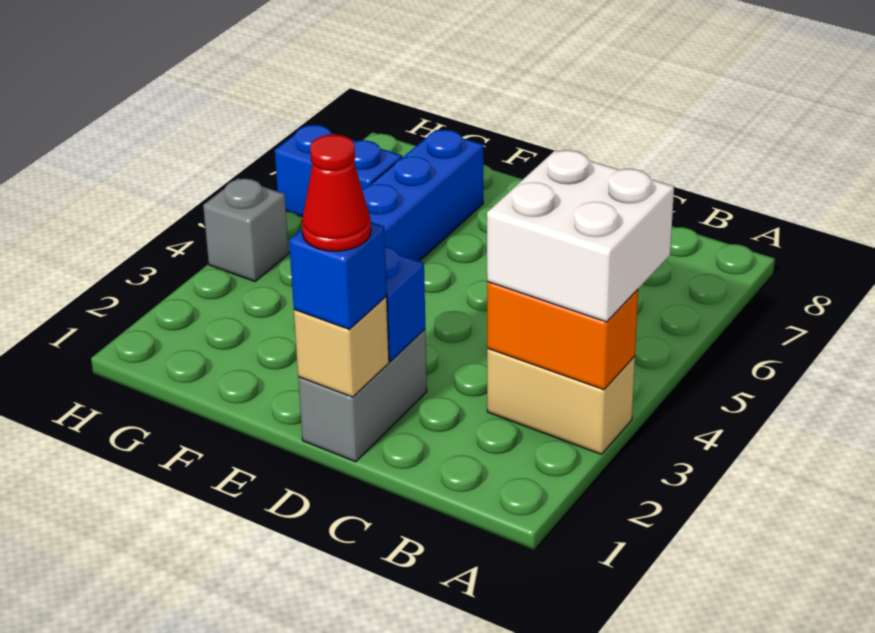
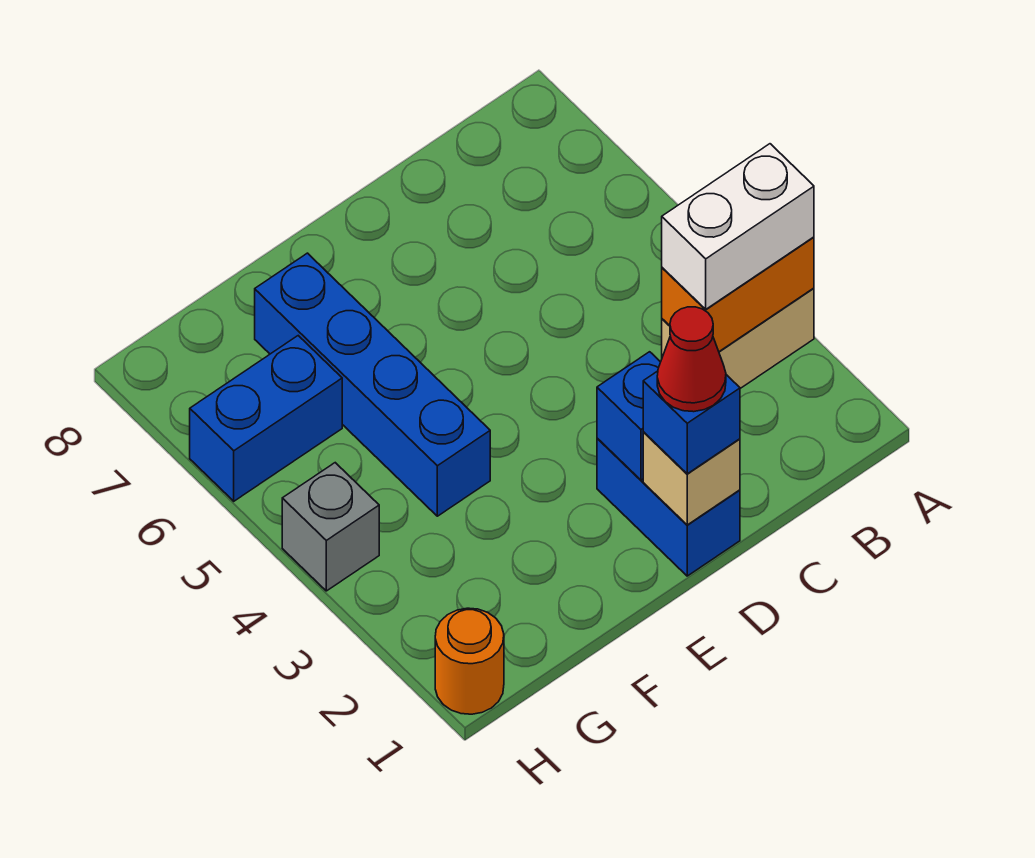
white 2x2 brick [487,150,674,322] -> white 1x2 brick [662,144,814,309]
grey 1x2 brick [298,329,427,462] -> blue 1x2 brick [597,438,740,576]
none -> orange 1x1 round brick [435,608,504,714]

